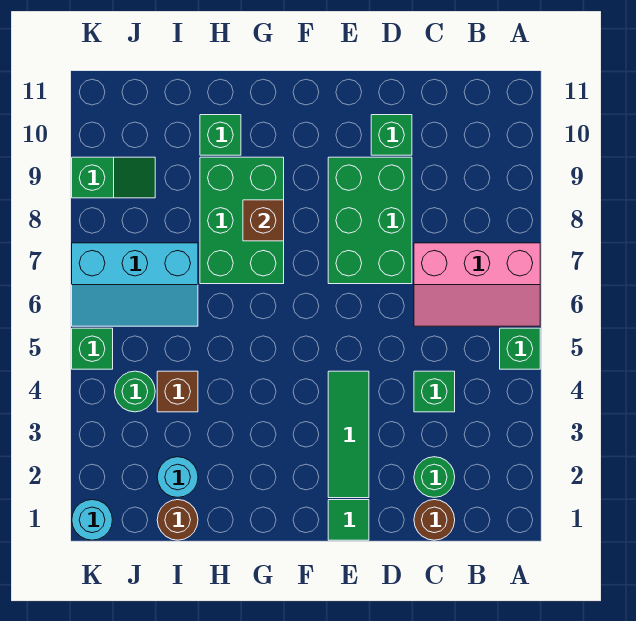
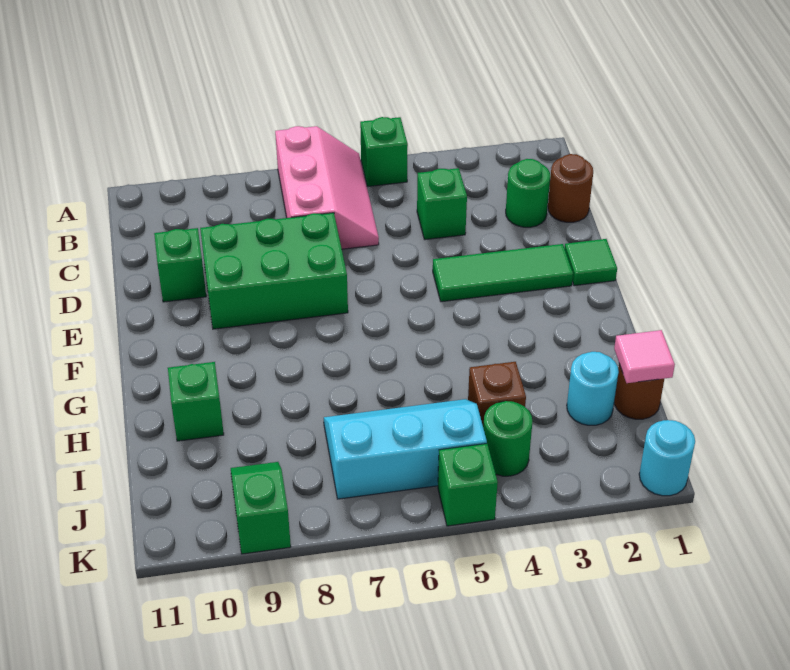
green 2x3 brick [200,157,284,284] -> none
brown 1x1 brick [243,200,284,241] -> none
none -> pink 1x1 tile [614,330,675,383]
cyan 2x3 slope [72,243,198,326] -> cyan 2x3 slope turned to [324,399,487,499]

